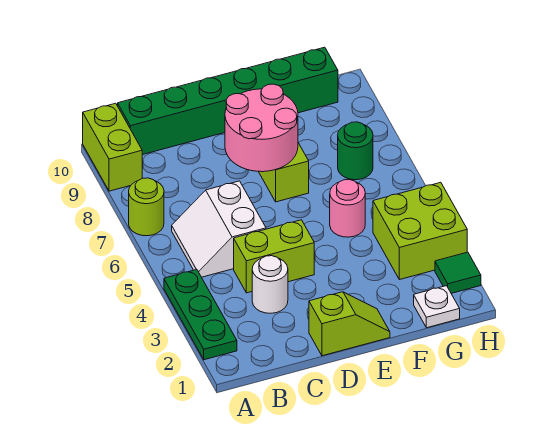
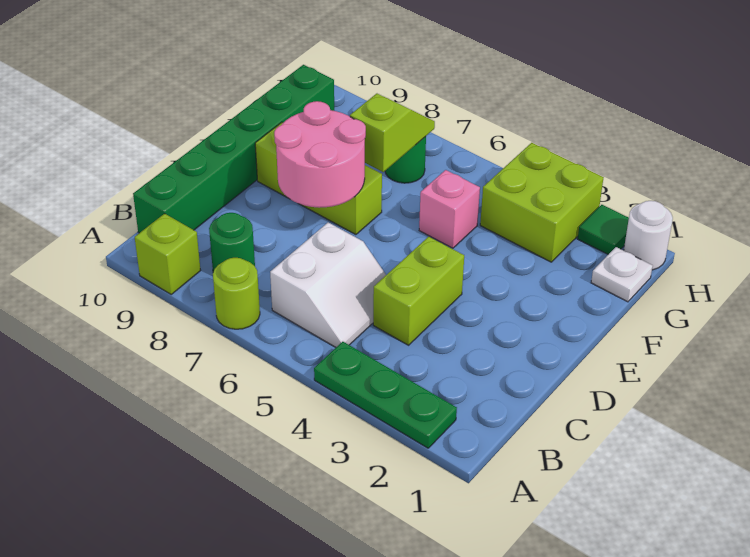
lime 1x2 brick [83,103,142,191] -> lime 1x1 brick [135,214,201,294]
white 2x2 slope [172,181,266,277] -> white 2x2 slope turned to [270,223,386,347]
none -> green 1x1 round brick [209,213,255,272]
white 1x1 round brick [252,256,288,313] -> white 1x1 round brick moved to [624,201,673,270]
lime 1x2 slope [309,292,390,356] -> lime 1x2 slope moved to [350,94,435,172]
pink 1x1 round brick [330,180,365,237] -> pink 1x1 brick [419,170,480,248]

